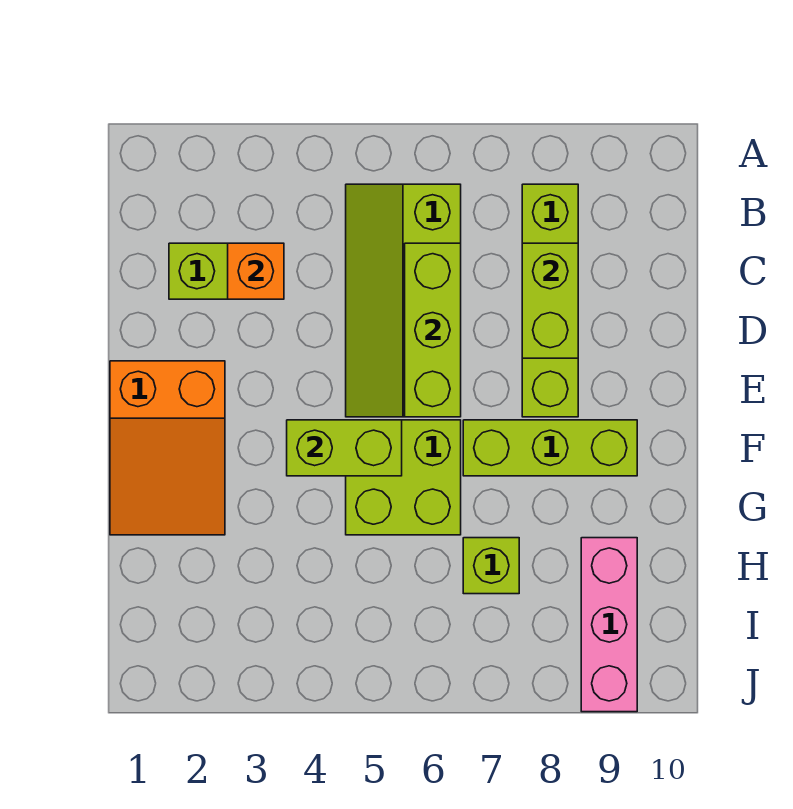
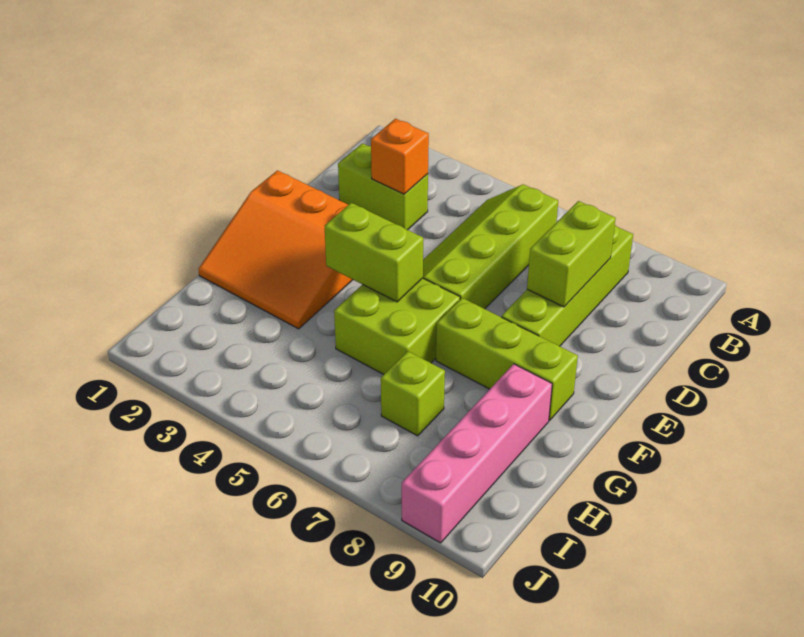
lime 1x3 brick [405,243,461,417] -> none
orange 2x3 slope [110,361,225,535] -> orange 3x3 slope [198,170,353,329]
pink 1x3 brick [581,538,637,712] -> pink 1x4 brick [402,364,552,543]

